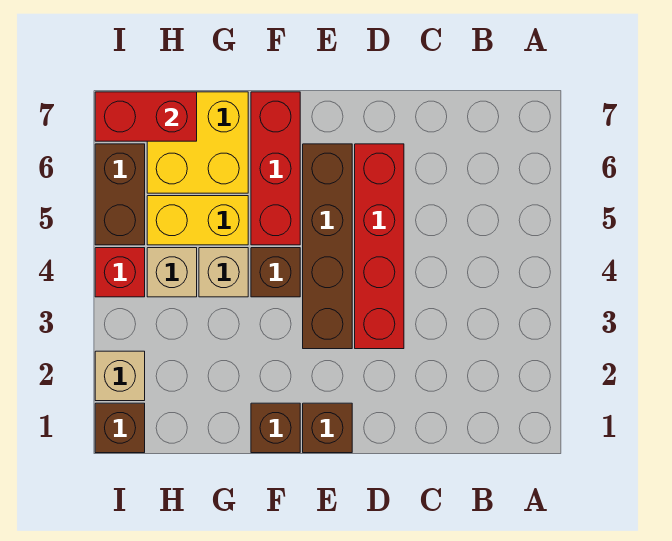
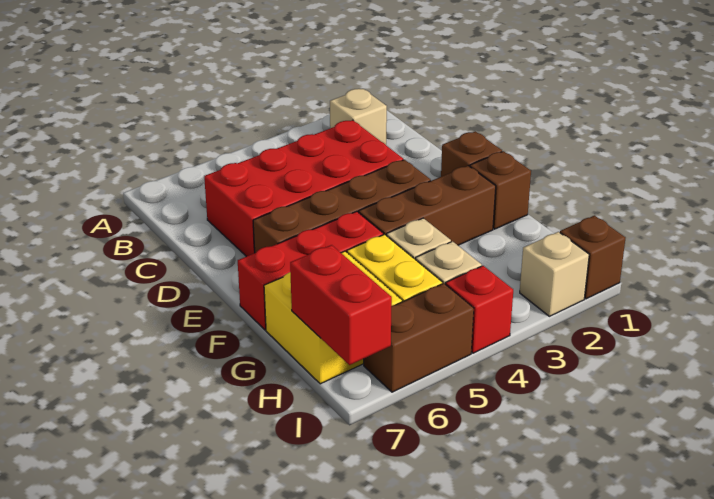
none -> tan 1x1 brick [330,89,387,145]
red 1x4 brick [355,144,404,349] -> red 2x4 brick [204,120,403,257]
brown 1x1 brick [251,248,300,297] -> brown 1x3 brick [359,166,496,245]

